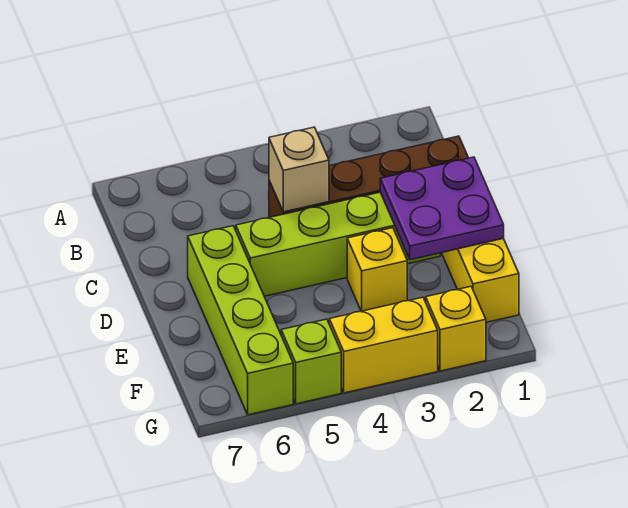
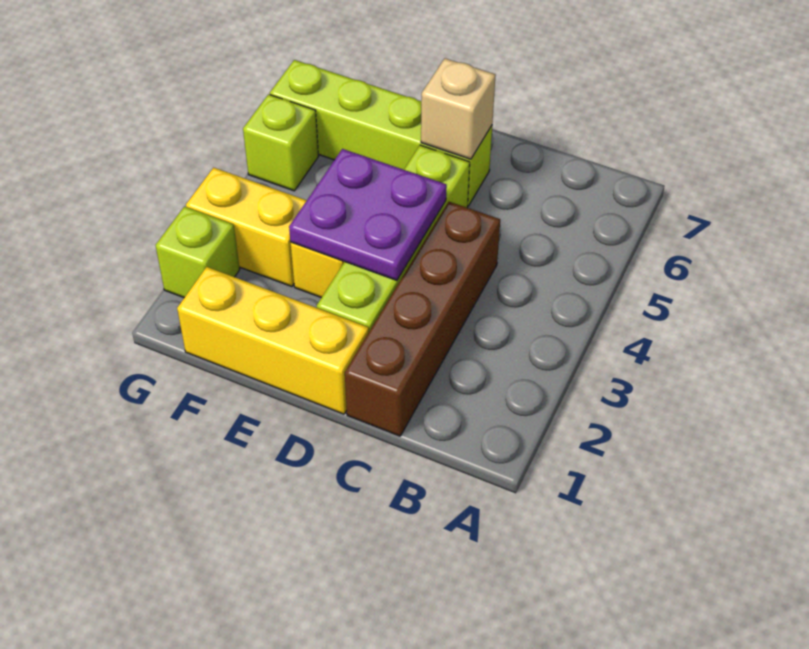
tan 1x1 brick [269,127,329,212] -> tan 1x1 brick moved to [421,58,496,159]
purple 2x2 plate [380,157,504,260] -> purple 2x2 plate moved to [289,149,447,280]
yellow 1x1 brick [426,286,486,371] -> lime 1x1 brick [155,206,240,298]
yellow 1x2 brick [329,297,438,393] -> yellow 1x2 brick turned to [186,168,307,287]

